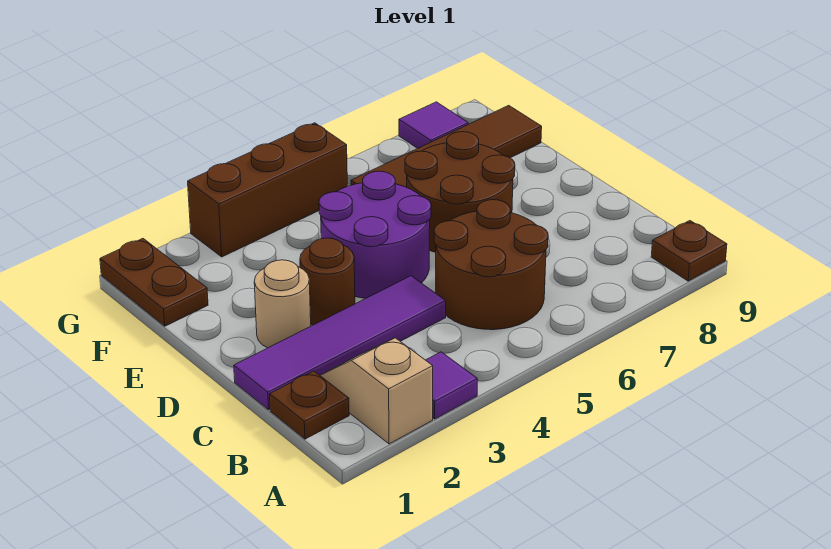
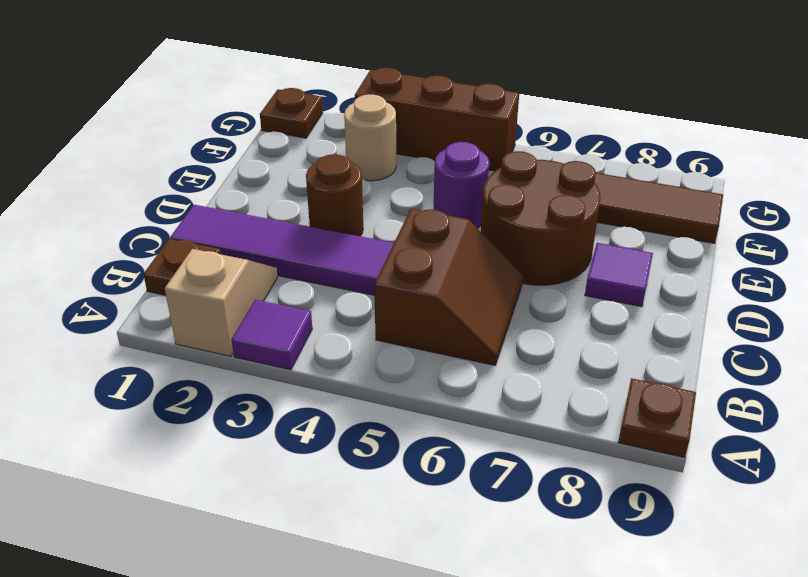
brown 2x2 round brick [434,200,548,330] -> brown 2x2 slope [374,209,523,365]
tan 1x1 round brick [254,260,311,348] -> tan 1x1 round brick moved to [344,95,396,181]
purple 2x2 round brick [319,171,431,298] -> purple 1x1 round brick [434,142,489,228]
brown 1x2 plate [100,239,208,326] -> brown 1x1 plate [260,88,323,138]
purple 1x1 tile [399,102,468,148] -> purple 1x1 tile moved to [585,243,653,307]

